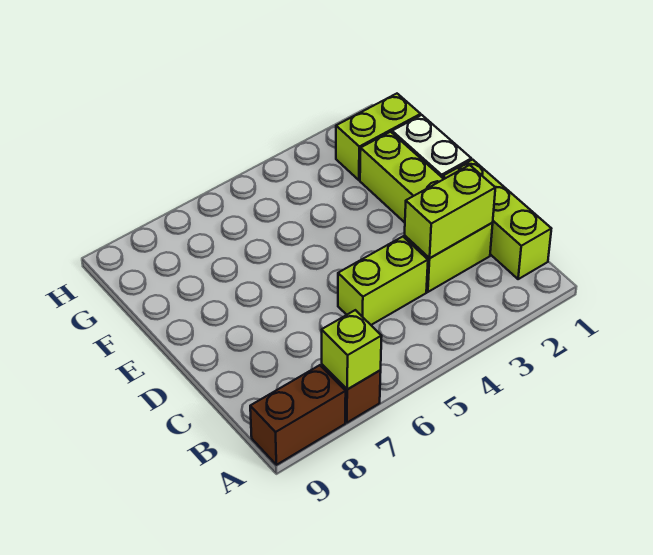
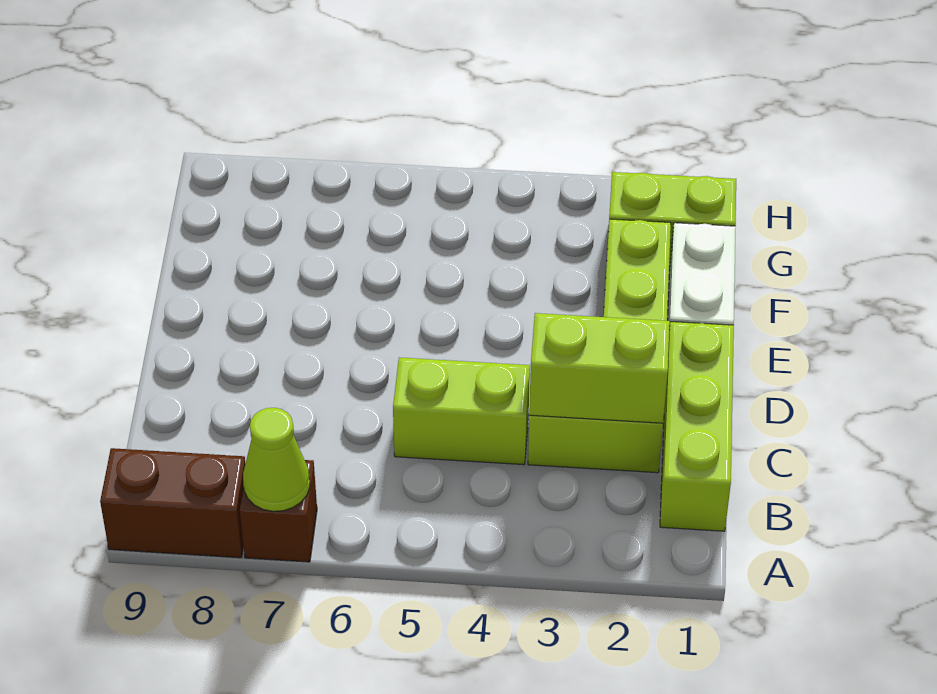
lime 1x1 brick [322,310,382,389] -> lime 1x1 cone [243,408,310,511]

